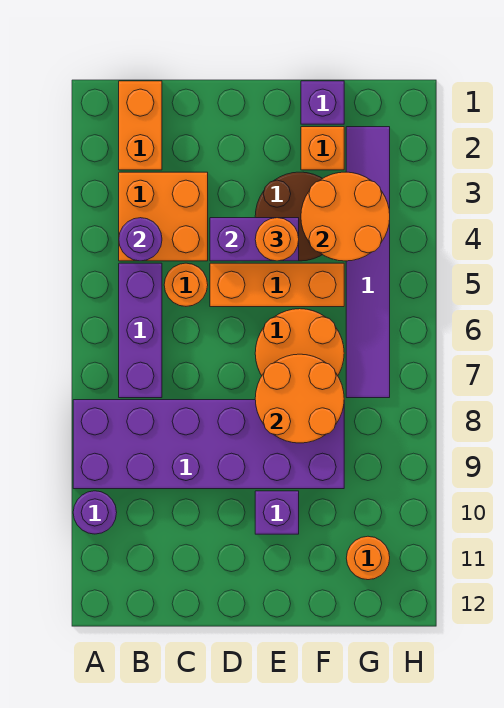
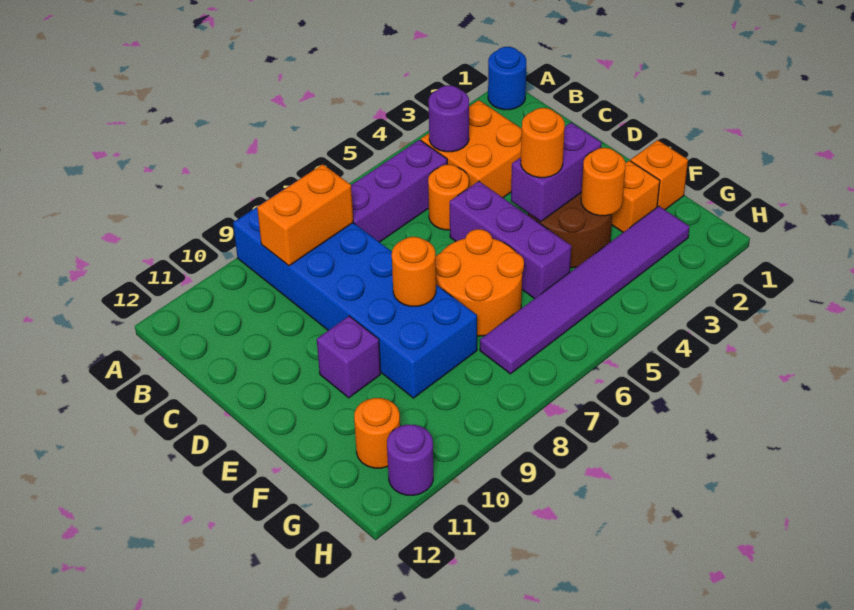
none -> blue 1x1 round brick [488,47,526,110]
purple 2x6 brick [73,400,344,489] -> blue 2x6 brick [233,191,477,398]
purple 1x1 round brick [73,491,117,534] -> purple 1x1 round brick moved to [387,424,433,495]
orange 1x2 brick [119,81,162,170] -> orange 1x2 brick moved to [257,164,353,266]
purple 1x2 brick [210,218,299,261] -> purple 1x2 brick turned to [511,123,602,222]
orange 1x3 brick [210,263,344,307] -> purple 1x3 brick [450,181,571,299]
orange 2x2 round brick [255,354,344,443] -> orange 1x1 round brick [392,237,436,306]
purple 1x1 brick [301,81,344,124] -> orange 1x1 brick [631,140,688,210]
orange 2x2 round brick [301,172,390,261] -> orange 1x1 round brick [581,148,625,216]

